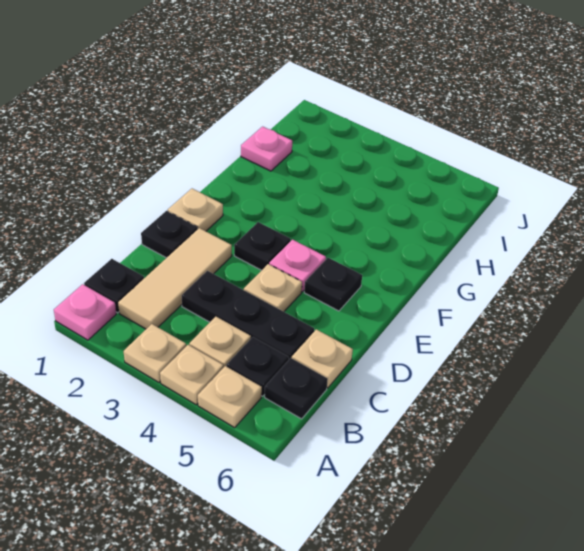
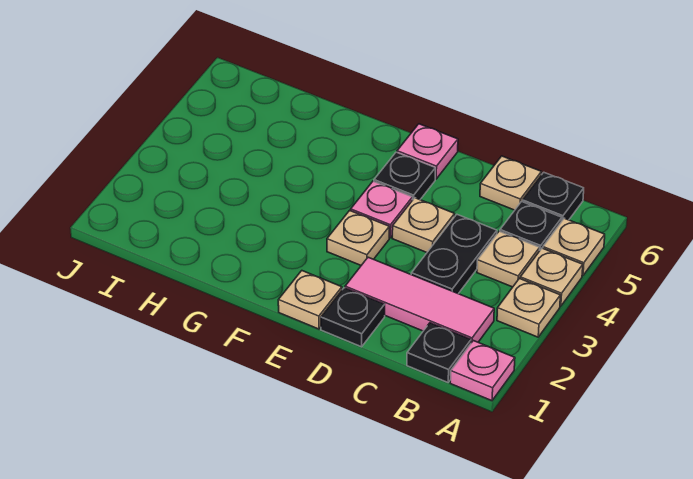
tan 1x3 tile [118,228,232,329] -> pink 1x3 tile [345,257,494,343]
black 1x3 plate [182,271,314,359] -> black 1x2 plate [411,215,497,294]
black 1x1 plate [234,222,291,270] -> tan 1x1 plate [327,210,389,265]
pink 1x1 plate [241,127,292,171] -> pink 1x1 plate moved to [397,124,458,179]

